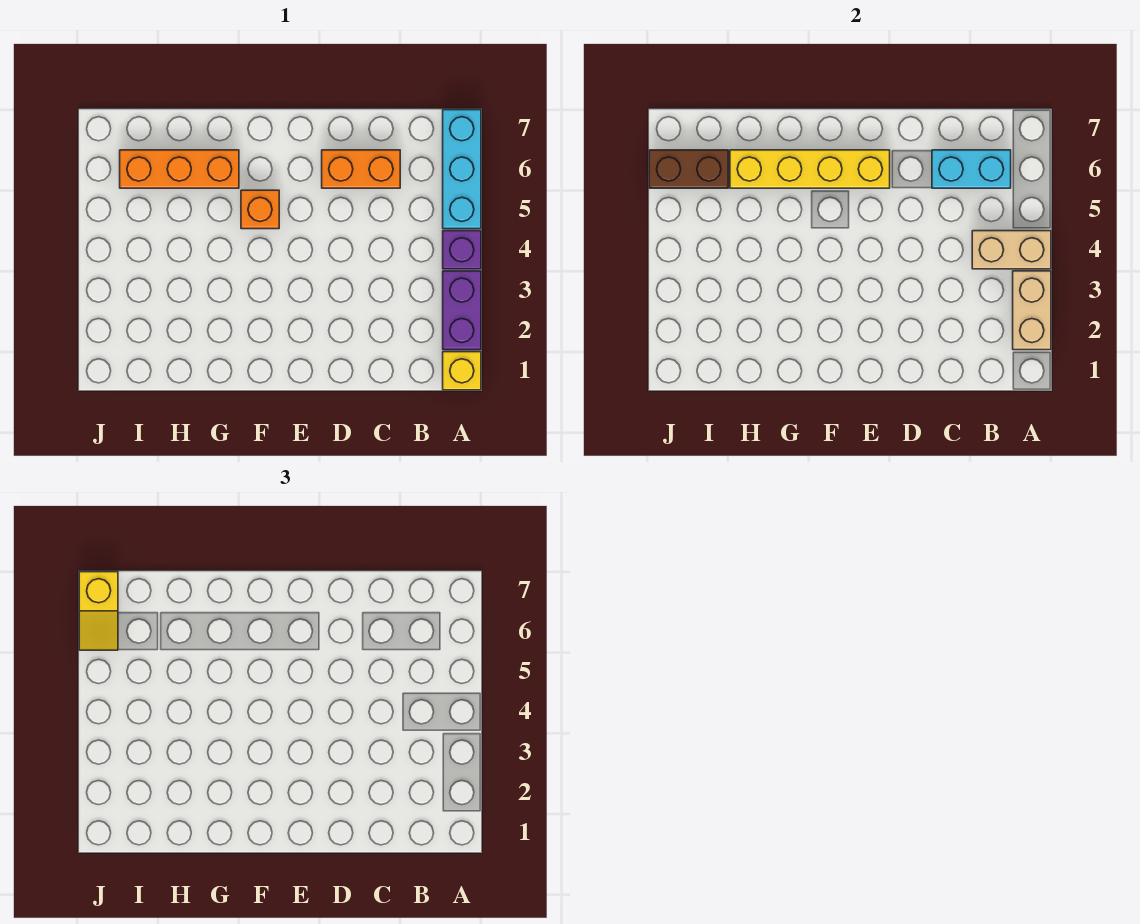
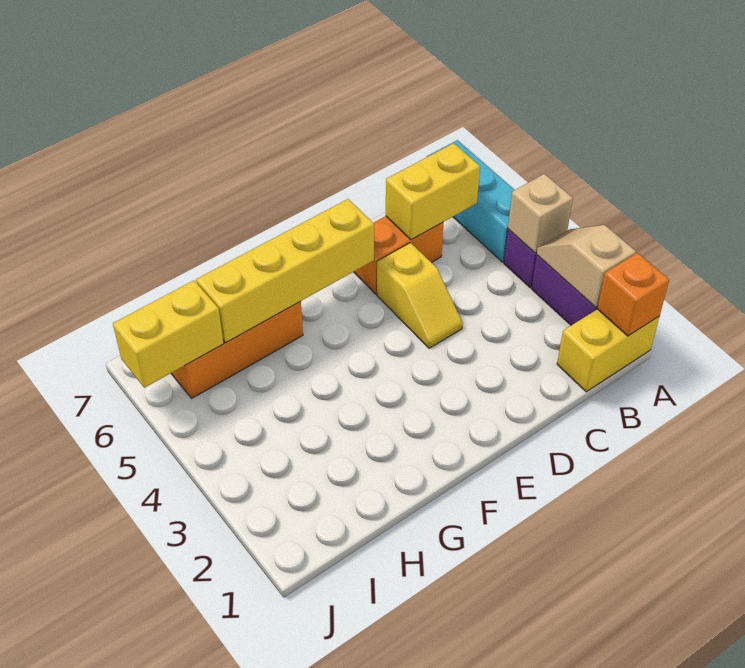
yellow 1x1 brick [443,352,481,390] -> yellow 1x2 brick [557,309,659,392]
tan 1x2 brick [1013,271,1051,350] -> tan 1x2 slope [537,225,636,307]
tan 1x2 brick [972,231,1051,269] -> tan 1x1 brick [508,174,573,253]
cyan 1x2 brick [932,150,1011,188] -> yellow 1x2 brick [386,143,480,240]
orange 1x1 brick [241,190,279,229] -> orange 1x1 brick moved to [597,253,669,336]
brown 1x2 brick [649,150,728,188] -> yellow 1x2 brick [113,281,224,388]
yellow 1x2 slope [79,572,118,650] -> yellow 1x2 slope moved to [377,243,462,348]

